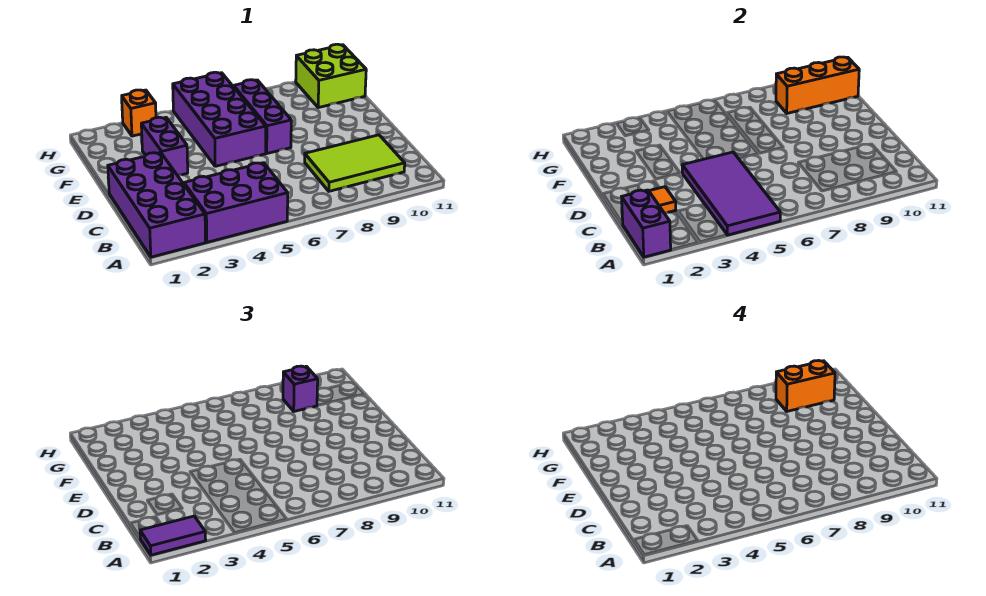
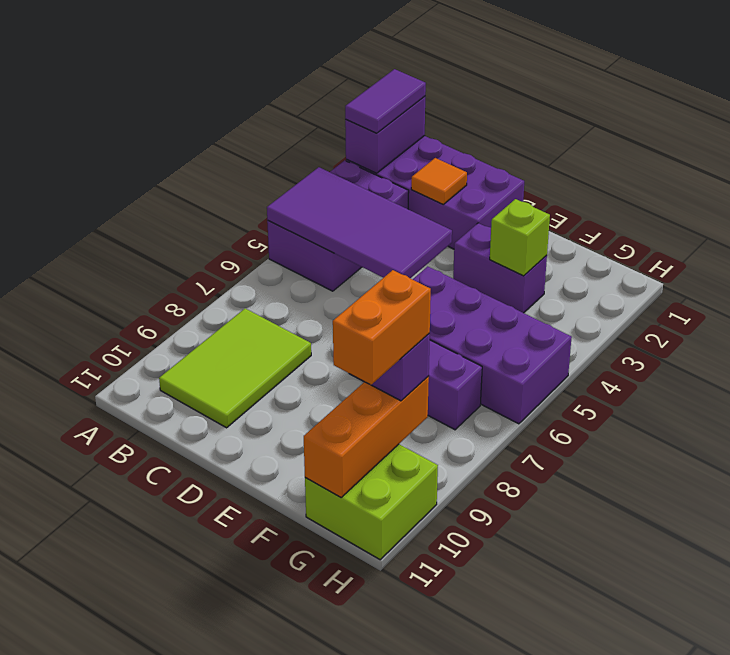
purple 1x2 brick [622,190,671,257] -> purple 1x2 brick turned to [345,96,425,173]
none -> lime 1x1 brick [490,199,550,276]
orange 1x1 brick [122,90,156,136] -> none

